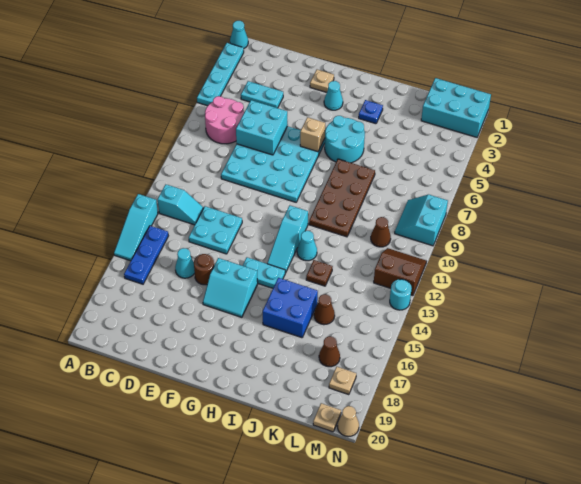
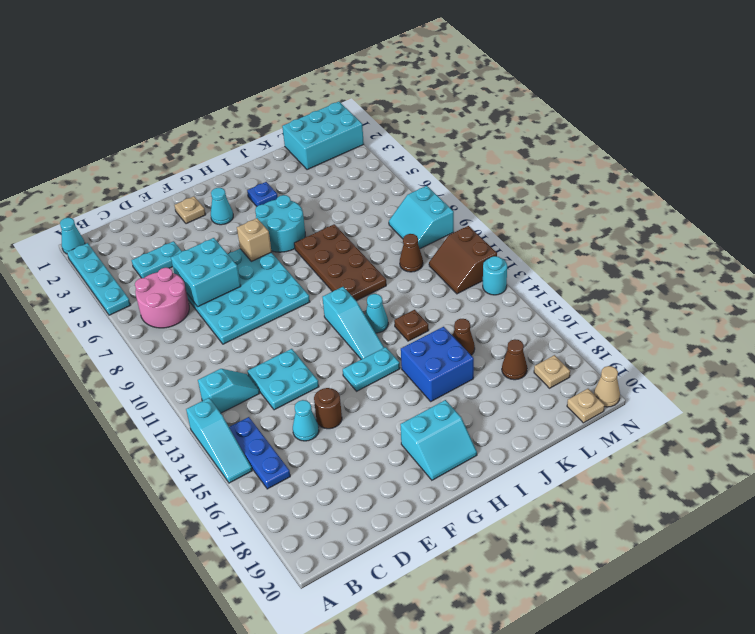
cyan 2x2 slope [203,258,258,317] -> cyan 2x2 slope moved to [400,400,477,480]
brown 2x2 slope [374,248,426,296] -> brown 2x2 slope turned to [429,226,497,294]

